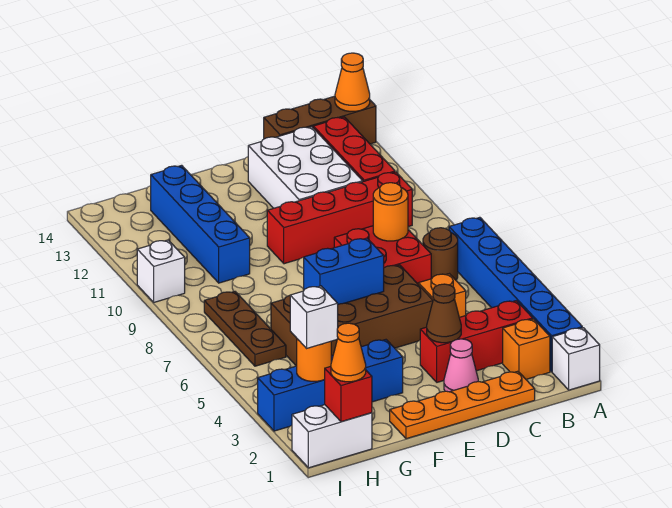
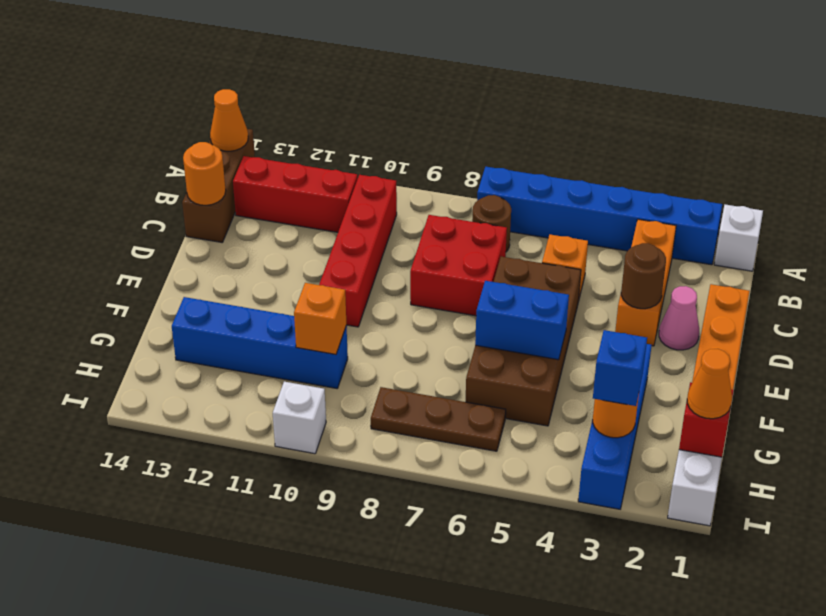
orange 1x1 brick [503,319,550,379] -> orange 1x1 brick moved to [294,283,346,354]
red 1x3 brick [420,301,533,382] -> orange 1x3 brick [615,219,676,346]
orange 1x1 round brick [373,183,408,241] -> orange 1x1 round brick moved to [183,142,226,205]
white 2x3 brick [248,127,363,208] -> none
brown 1x1 cone [427,284,461,343] -> brown 1x1 round brick [621,243,666,309]
blue 1x2 brick [304,238,384,304] -> blue 1x2 brick turned to [475,281,569,360]
white 1x1 brick [290,286,338,348] -> blue 1x1 brick [593,330,647,406]

